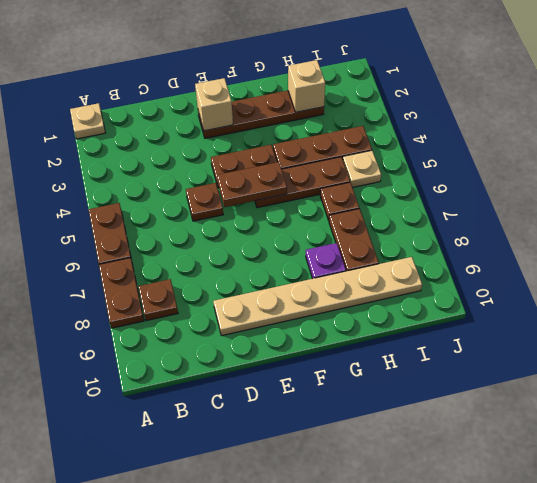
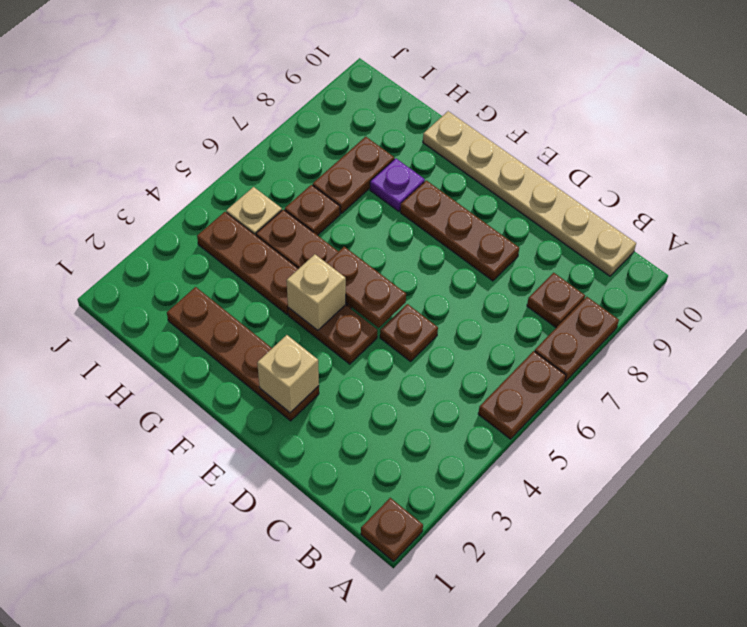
tan 1x1 plate [70,103,105,139] -> brown 1x1 plate [361,498,423,561]
none -> brown 1x3 plate [400,180,519,281]
tan 1x6 plate [214,257,422,336] -> tan 1x6 plate moved to [423,111,636,276]
tan 1x1 brick [288,60,325,112] -> tan 1x1 brick moved to [286,254,346,330]

